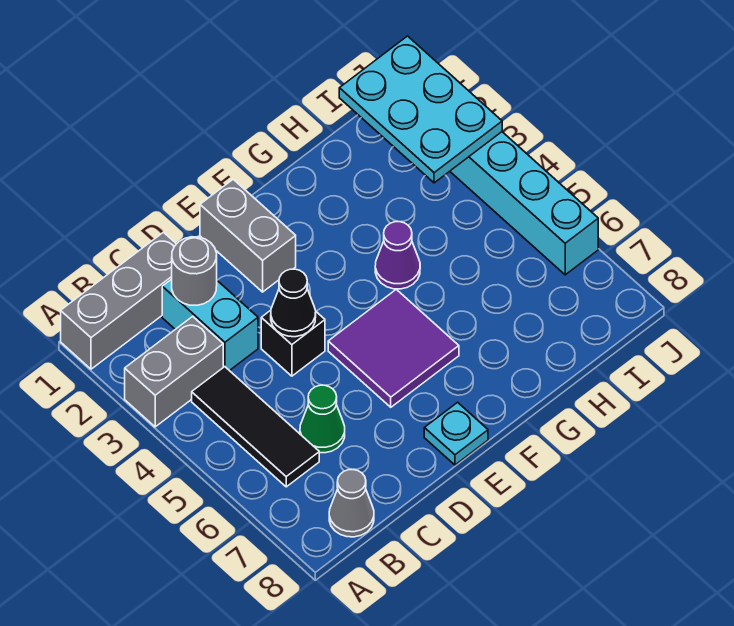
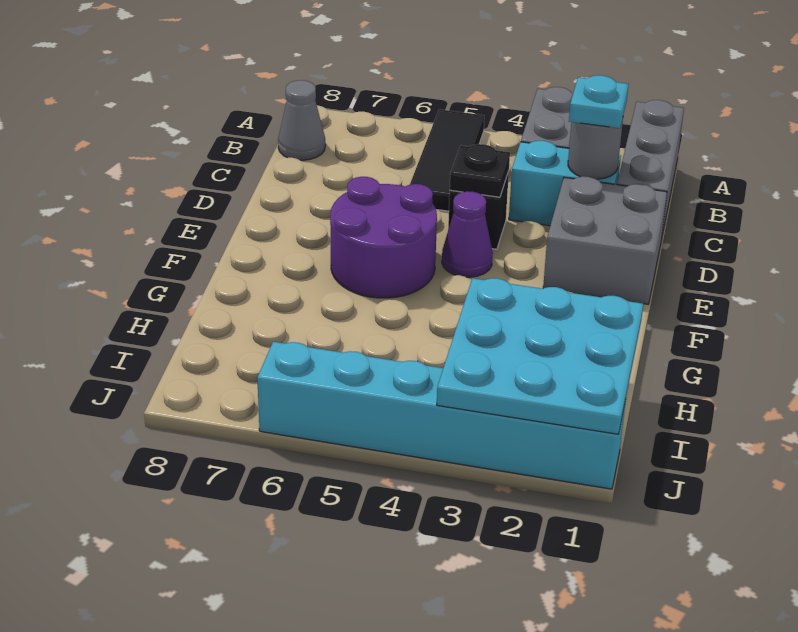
black 1x3 tile [192,367,319,487] -> black 1x3 tile turned to [410,109,484,211]
green 1x1 cone [300,385,345,453] -> none
black 1x1 cone [271,269,316,337] -> black 1x1 plate [450,144,510,197]
grey 1x2 brick [200,179,296,292] -> grey 2x2 brick [543,176,667,304]
purple 2x2 tile [328,289,459,407] -> purple 2x2 round brick [330,177,437,298]
cyan 1x1 plate [424,402,488,465] -> cyan 1x1 plate moved to [569,75,628,128]
purple 1x1 cone [375,222,420,289] -> purple 1x1 cone moved to [442,191,493,277]
cyan 2x3 plate [339,36,502,183] -> cyan 3x3 plate [437,278,643,434]

